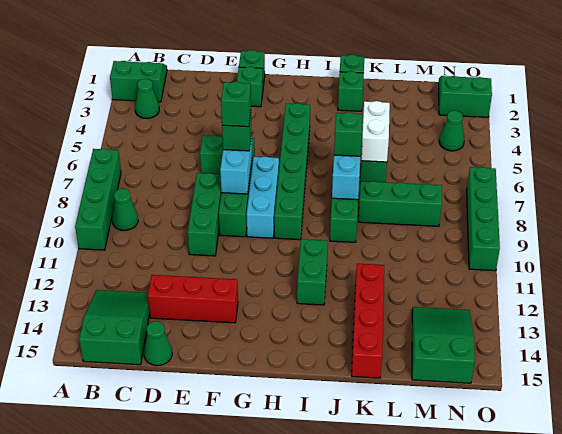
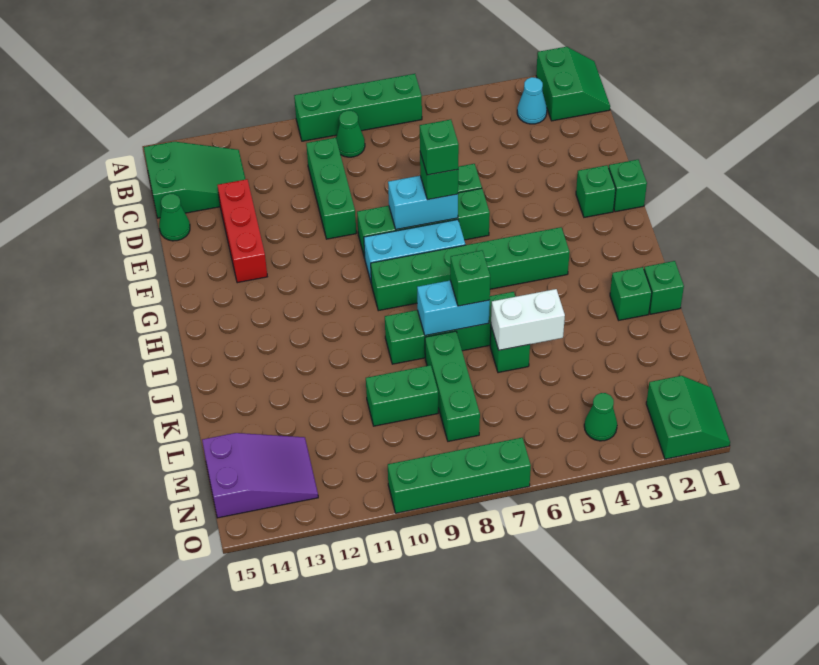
green 1x1 cone [135,79,159,118] -> cyan 1x1 cone [517,77,547,124]
green 1x3 brick [188,173,221,256] -> green 1x3 brick turned to [306,138,356,239]
green 1x2 brick [297,239,328,305] -> green 1x2 brick moved to [366,365,438,426]
red 1x4 brick [352,264,384,378] -> none
green 2x3 slope [412,307,475,383] -> purple 2x3 slope [202,433,318,518]

